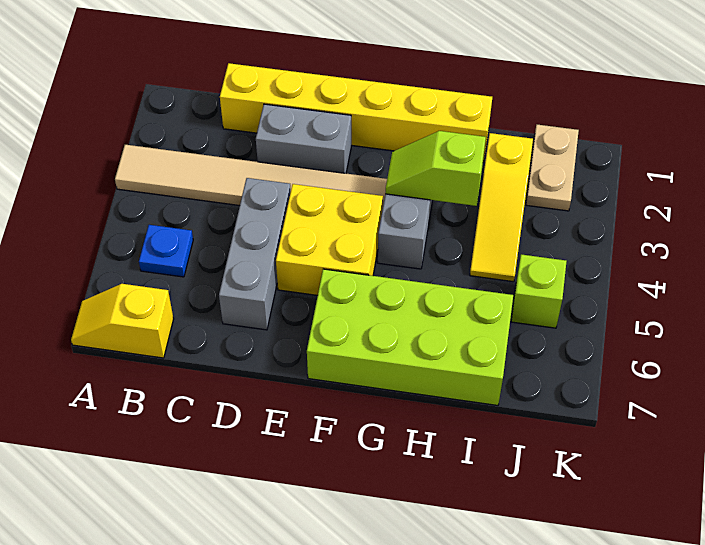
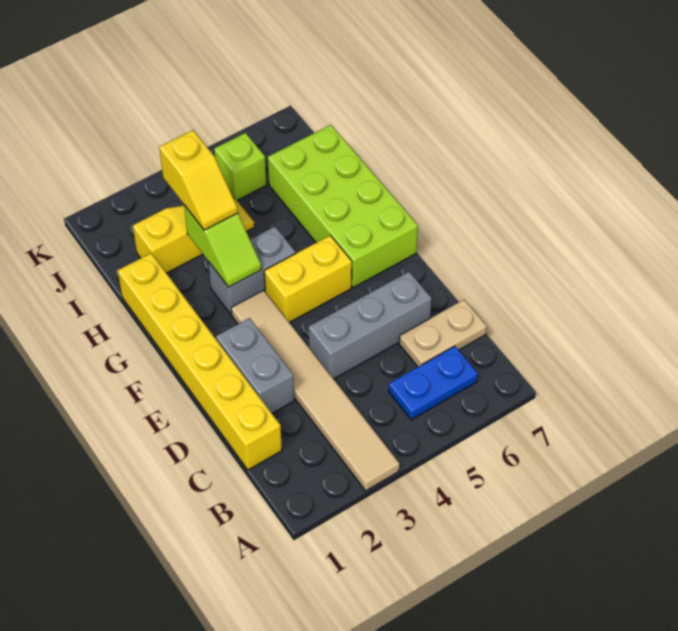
yellow 1x2 slope [71,284,174,358] -> yellow 1x2 slope moved to [159,130,238,230]
blue 1x1 plate [139,225,193,277] -> blue 1x2 plate [389,346,478,420]
yellow 2x2 brick [276,184,383,295] -> yellow 1x2 brick [264,235,352,322]
tan 1x2 plate [526,125,579,211] -> tan 1x2 plate moved to [399,300,487,367]

